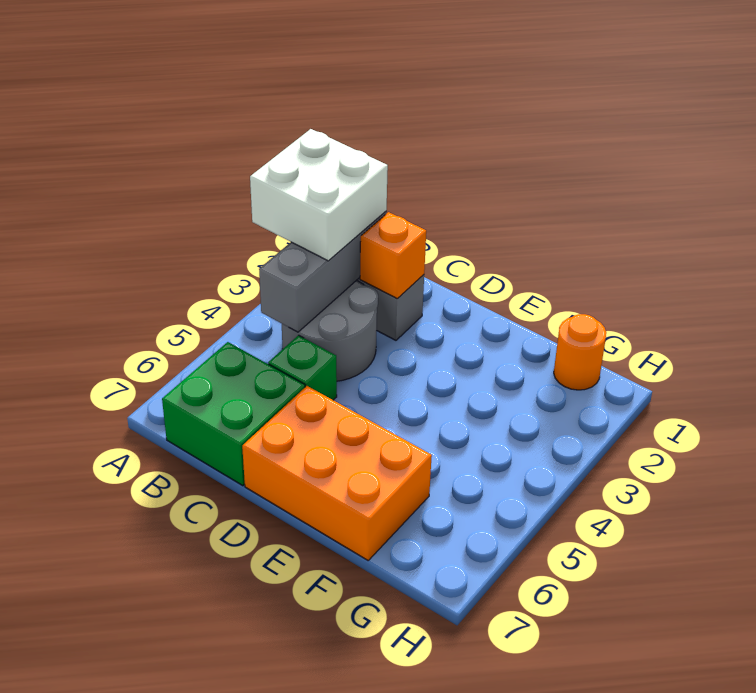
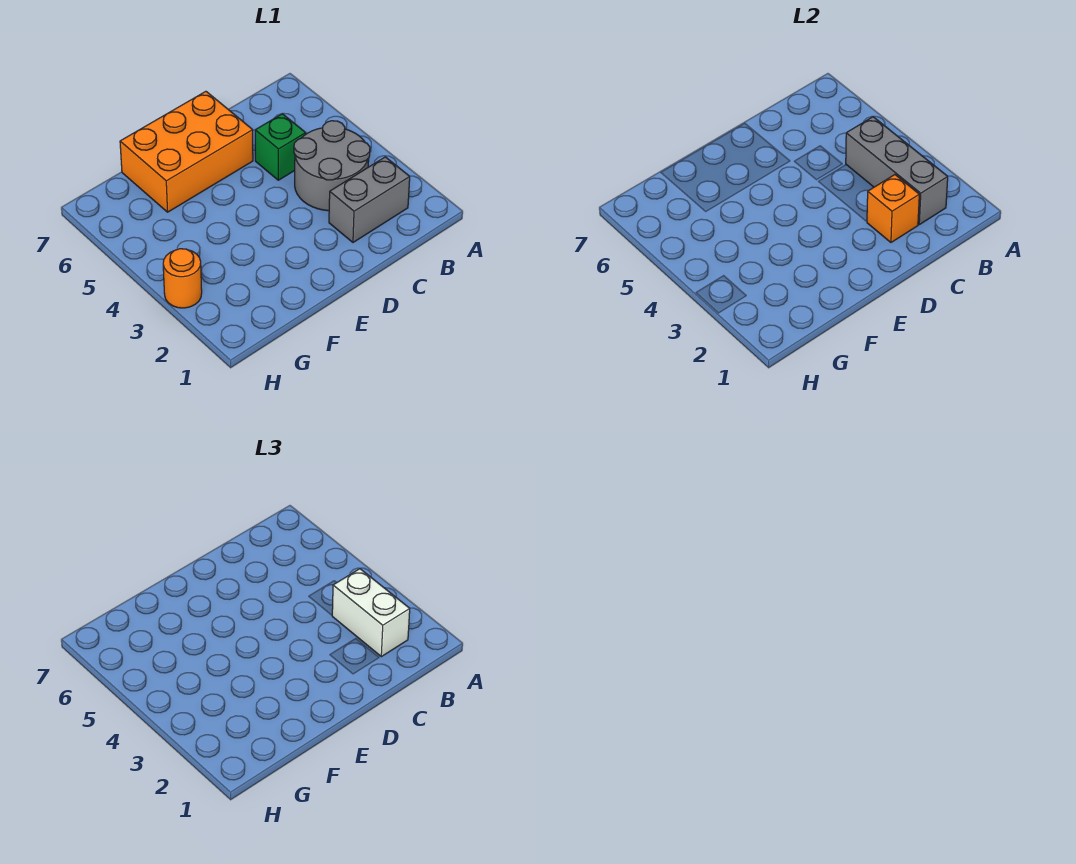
white 2x2 brick [250,129,388,261] -> white 1x2 brick [332,569,410,657]
green 2x2 brick [162,342,305,486] -> none
orange 1x1 round brick [554,314,606,390] -> orange 1x1 round brick moved to [163,249,202,308]

